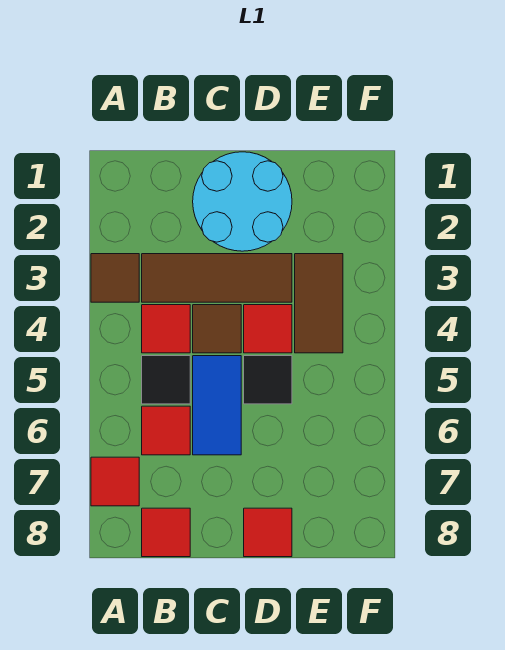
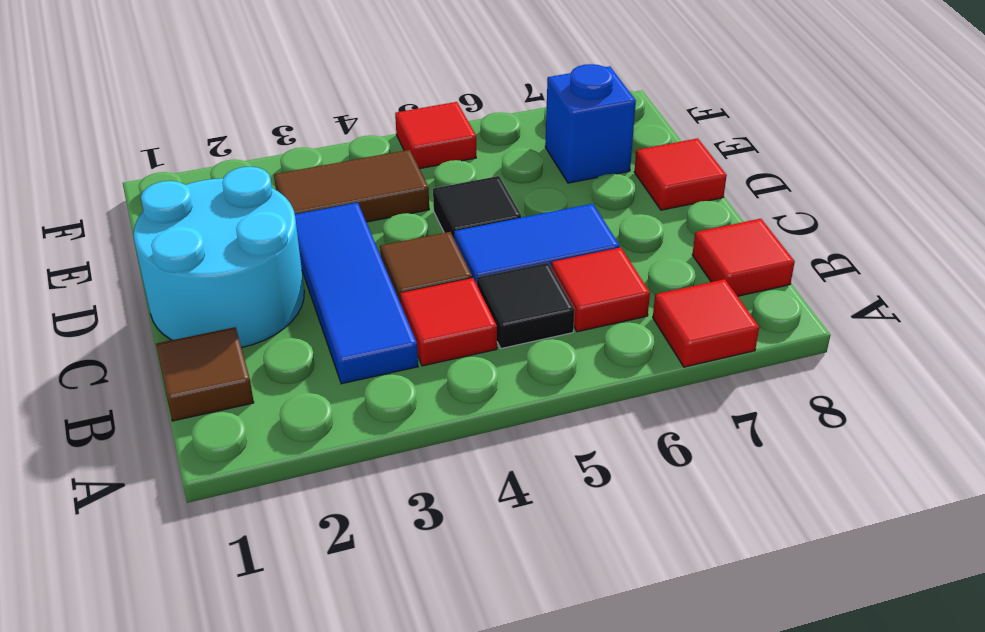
brown 1x1 tile [91,254,139,302] -> brown 1x1 tile moved to [156,327,254,421]
brown 1x3 tile [142,254,292,302] -> blue 1x3 tile [295,203,418,384]
red 1x1 tile [244,305,292,353] -> red 1x1 tile moved to [395,102,476,169]
none -> blue 1x1 brick [545,64,636,183]

